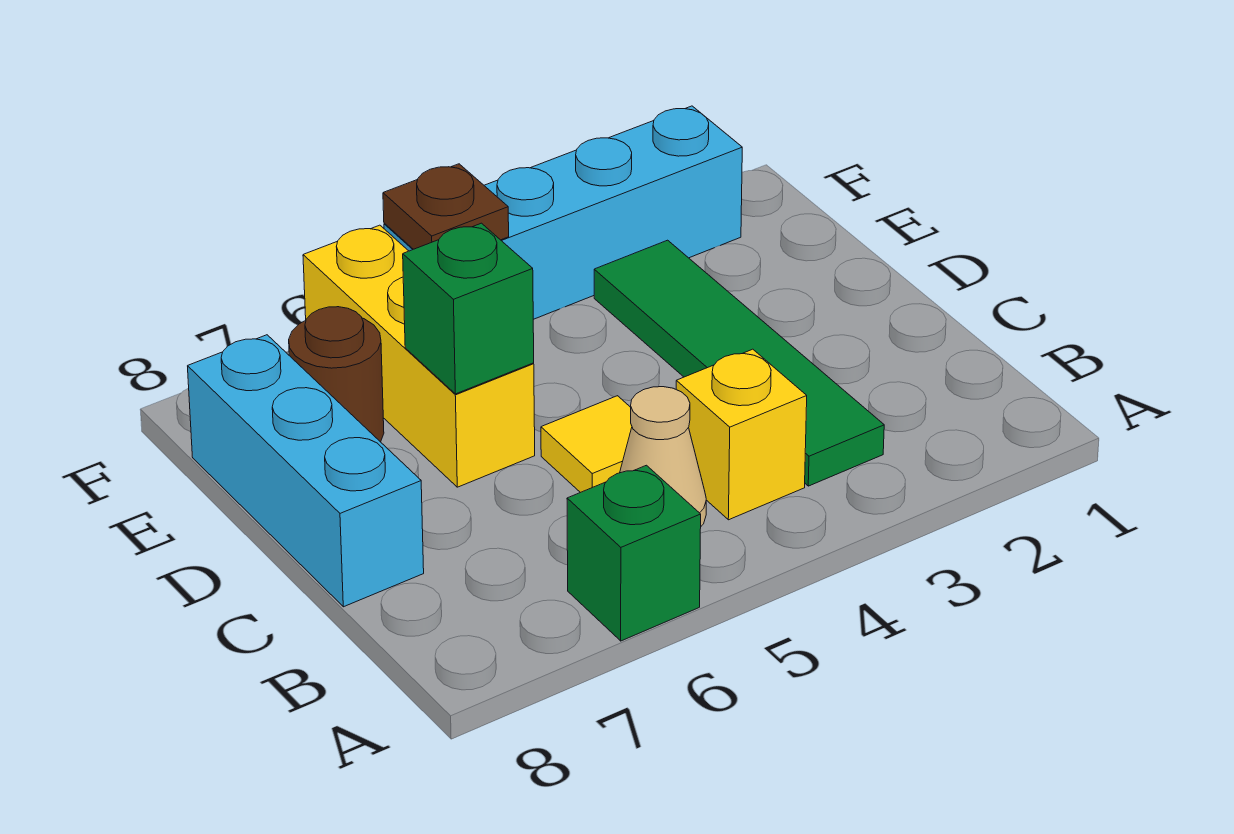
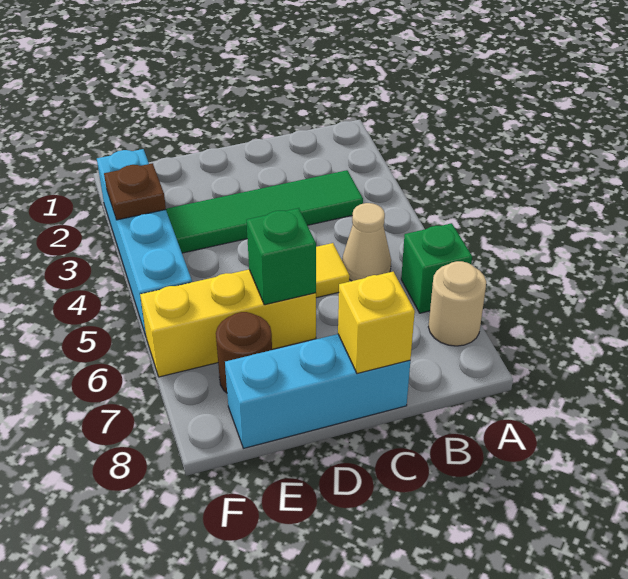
none -> tan 1x1 round brick [428,261,486,346]
yellow 1x1 brick [676,349,807,520] -> yellow 1x1 brick moved to [338,272,415,374]
brown 1x1 plate [383,164,509,249] -> brown 1x1 plate moved to [104,163,166,220]

